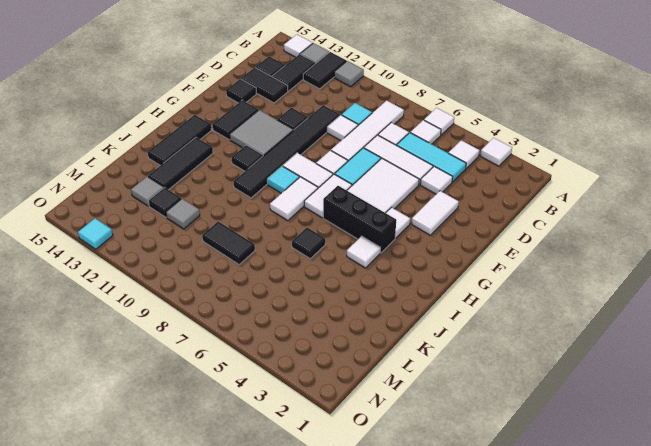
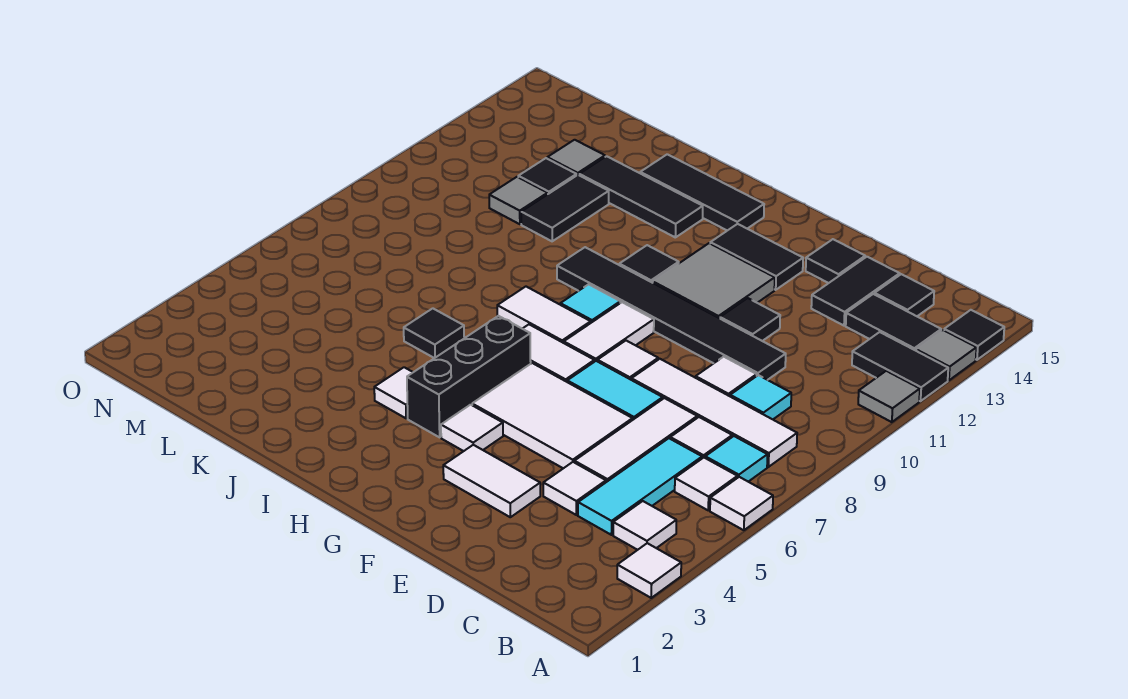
white 1x1 tile [284,35,313,57] -> black 1x1 tile [944,310,1004,360]
black 1x2 tile [202,221,255,264] -> black 1x2 tile moved to [521,175,609,241]
cyan 1x1 tile [78,218,113,249] -> cyan 1x1 tile moved to [705,436,767,482]

